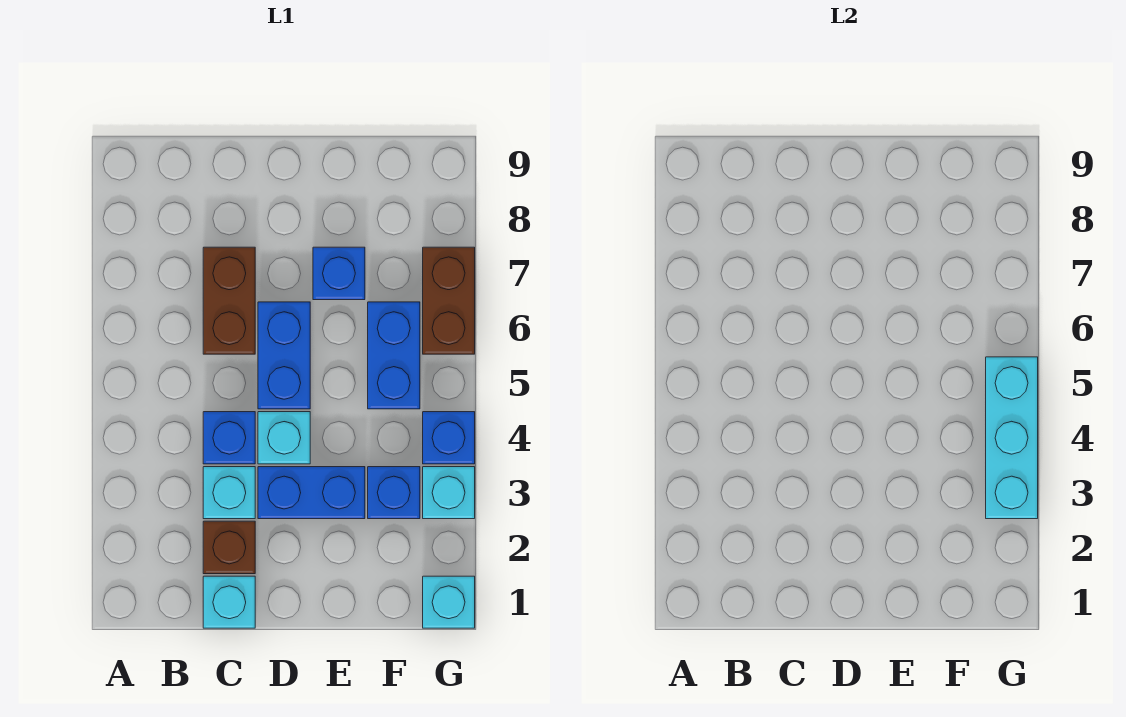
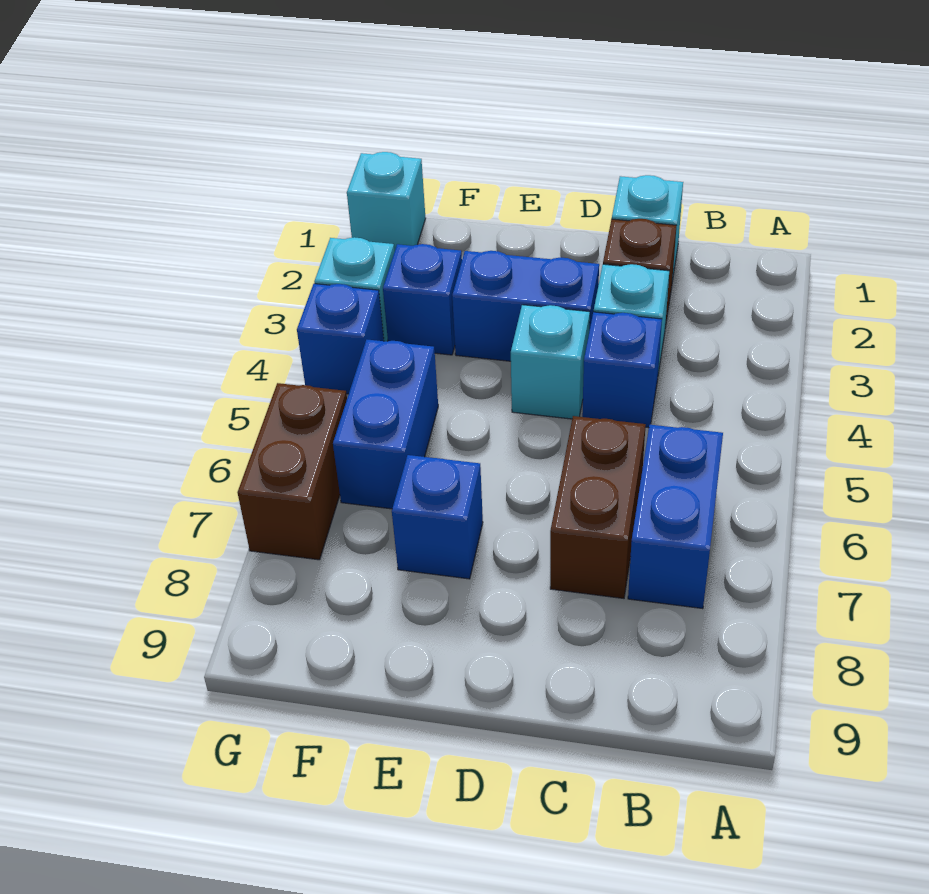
blue 1x2 brick [258,302,310,409] -> blue 1x2 brick moved to [628,424,723,609]
cyan 1x3 brick [986,357,1038,519] -> none

